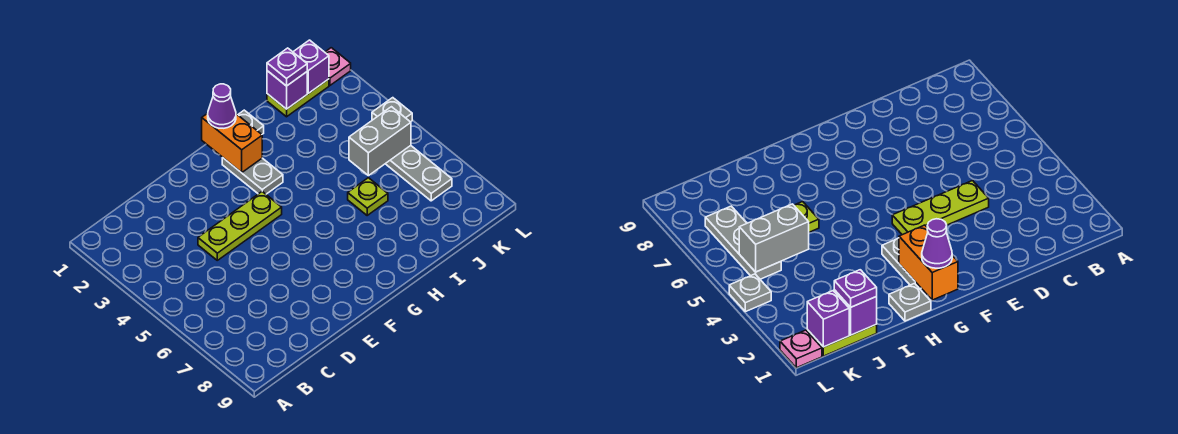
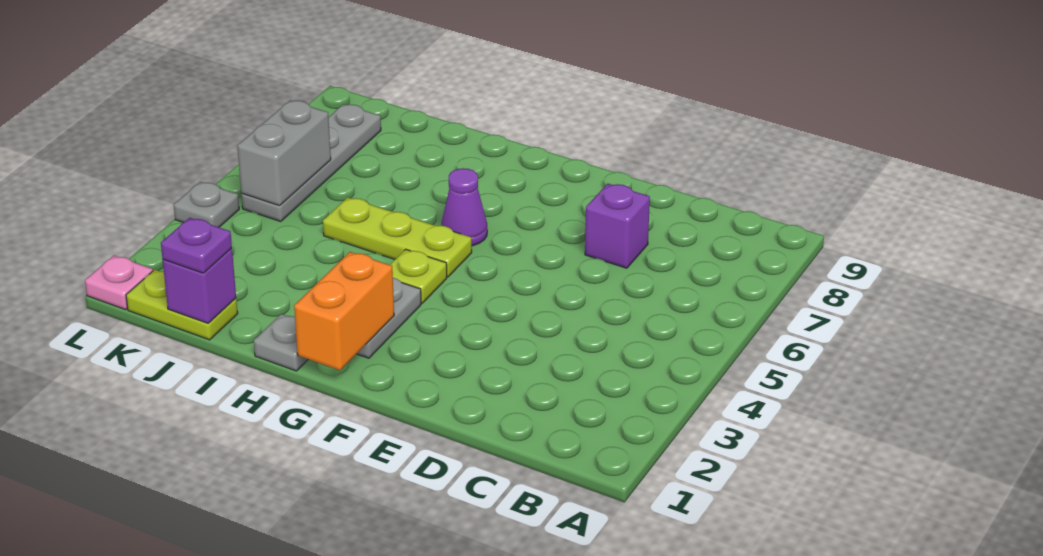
lime 1x3 plate [198,192,282,260] -> lime 1x3 plate moved to [323,197,472,277]
purple 1x1 cone [208,84,236,128] -> purple 1x1 cone moved to [441,168,487,246]
lime 1x1 plate [348,178,388,215] -> lime 1x1 plate moved to [390,249,447,303]
grey 1x2 brick [349,107,411,176] -> grey 1x2 brick turned to [237,101,331,206]
purple 1x1 brick [293,40,329,93] -> purple 1x1 brick moved to [585,184,650,268]
grey 1x3 plate [386,146,452,201] -> grey 1x4 plate [241,104,381,222]

